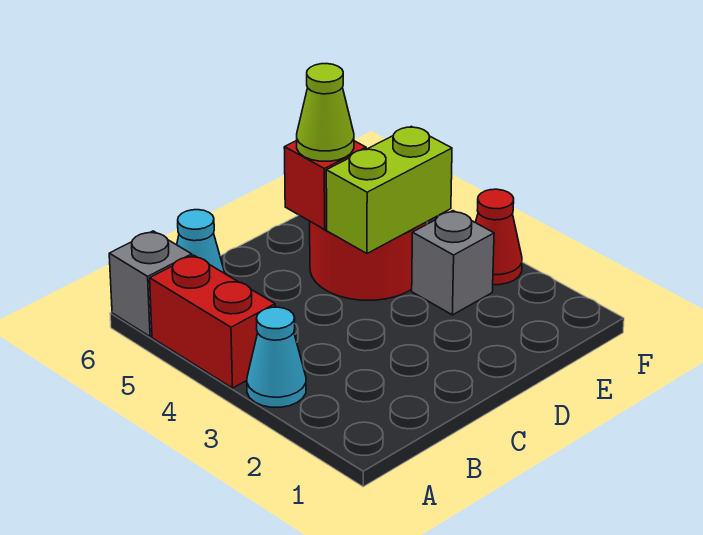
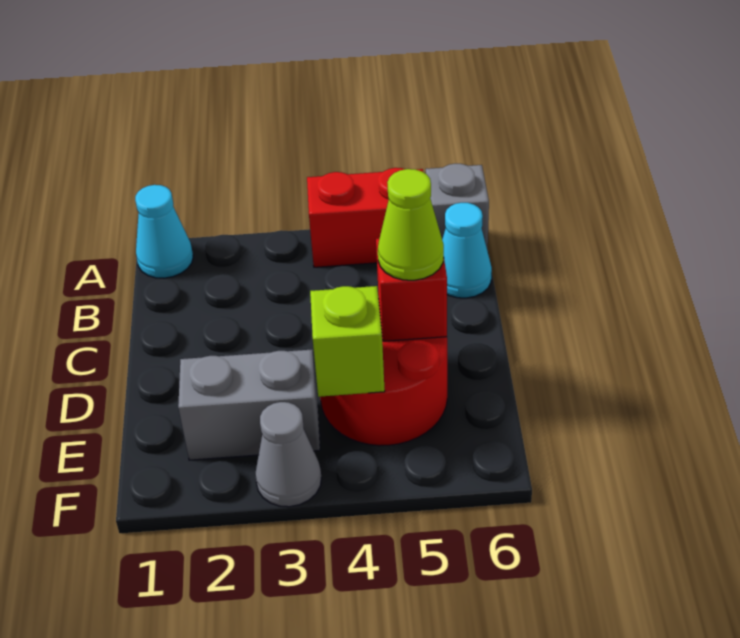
cyan 1x1 cone [247,307,306,407] -> cyan 1x1 cone moved to [135,185,193,278]
lime 1x2 brick [326,126,452,253] -> lime 1x1 brick [310,286,385,397]
grey 1x1 brick [412,211,494,315] -> grey 1x2 brick [178,349,320,460]
red 1x1 cone [475,189,522,285] -> grey 1x1 cone [255,402,321,507]

